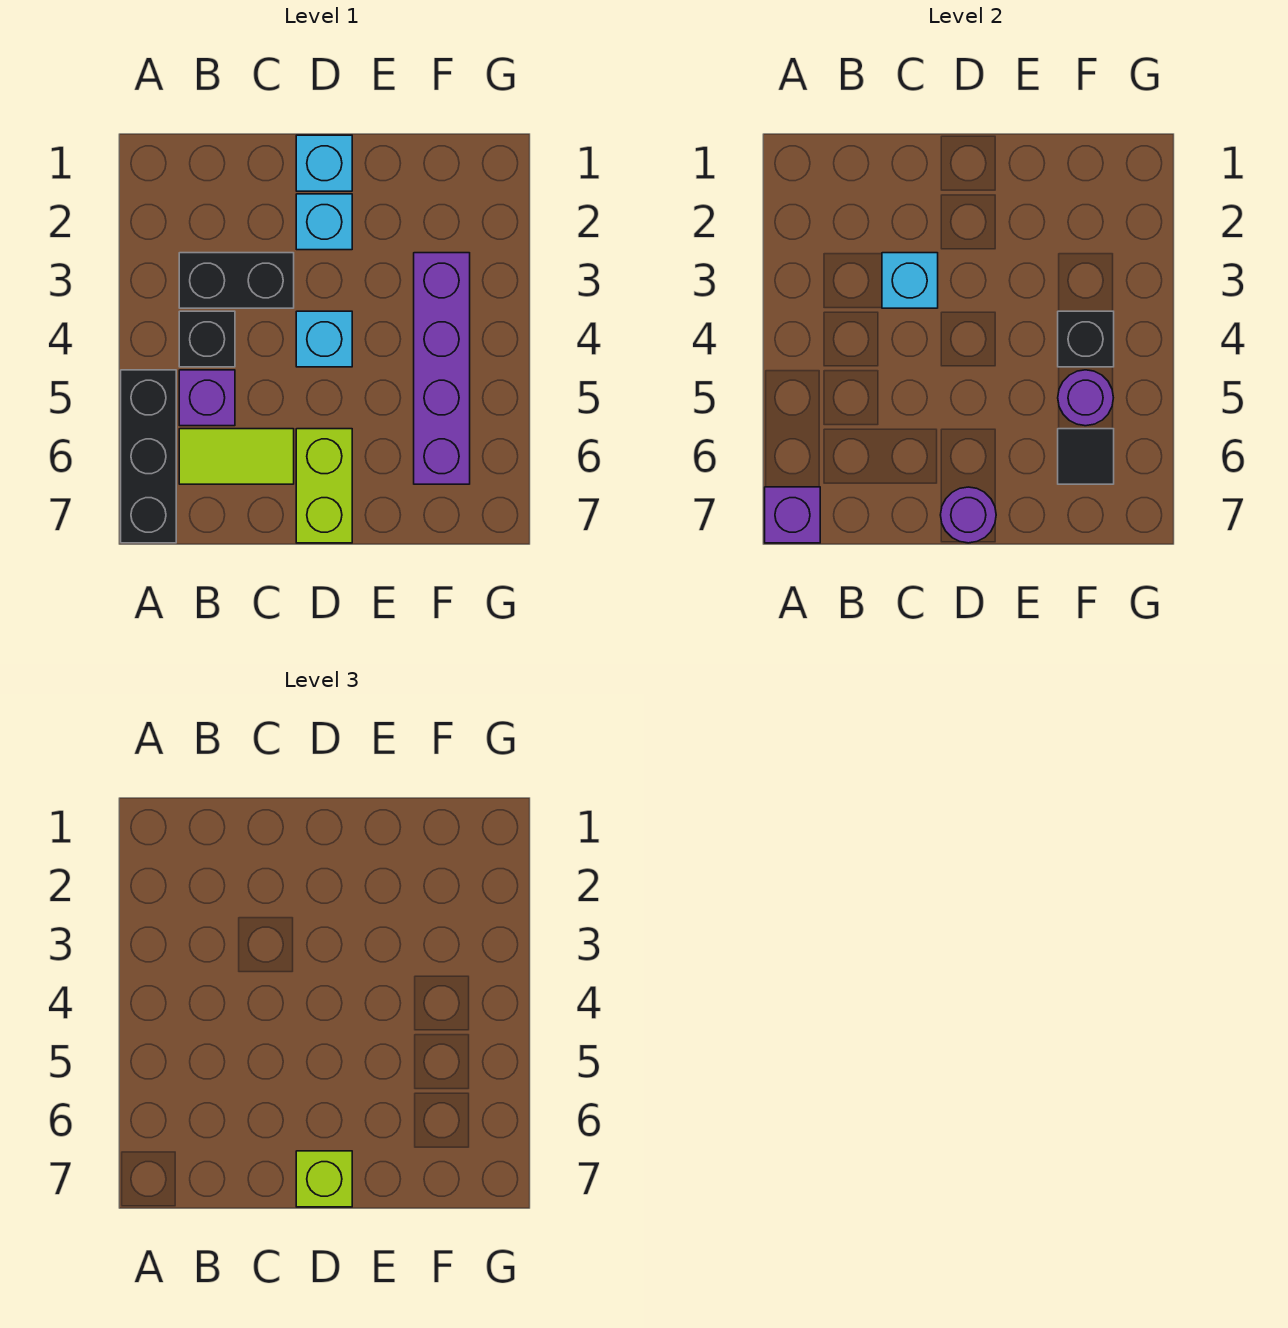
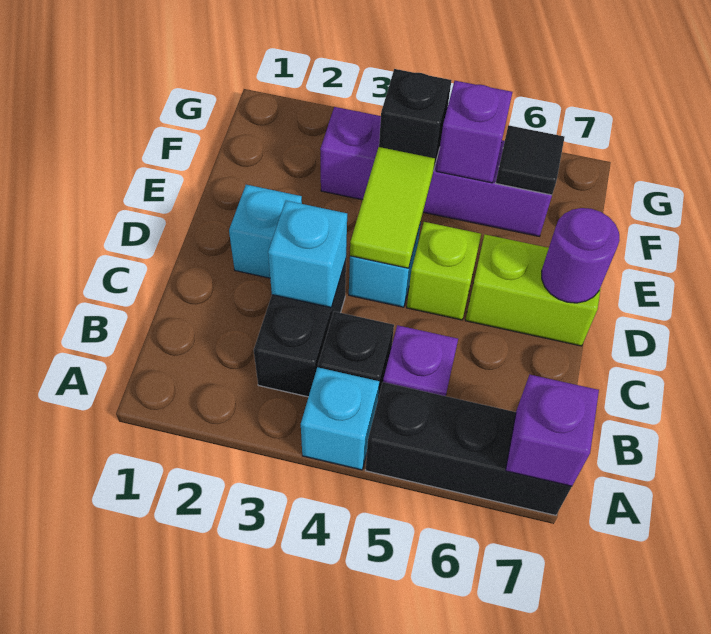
lime 1x2 tile [179,429,294,484] -> lime 1x2 tile moved to [350,147,435,268]
cyan 1x1 brick [296,135,352,191] -> cyan 1x1 brick moved to [301,367,379,470]
lime 1x1 brick [296,1151,352,1207] -> lime 1x1 brick moved to [407,222,481,320]
purple 1x1 round brick [1058,370,1113,426] -> purple 1x1 brick [437,81,512,183]

